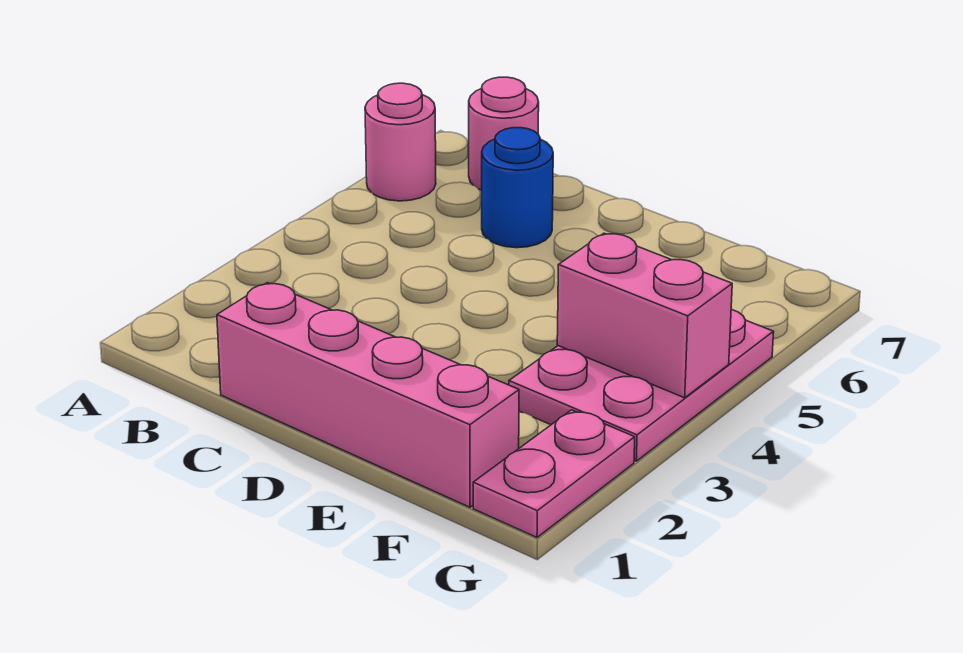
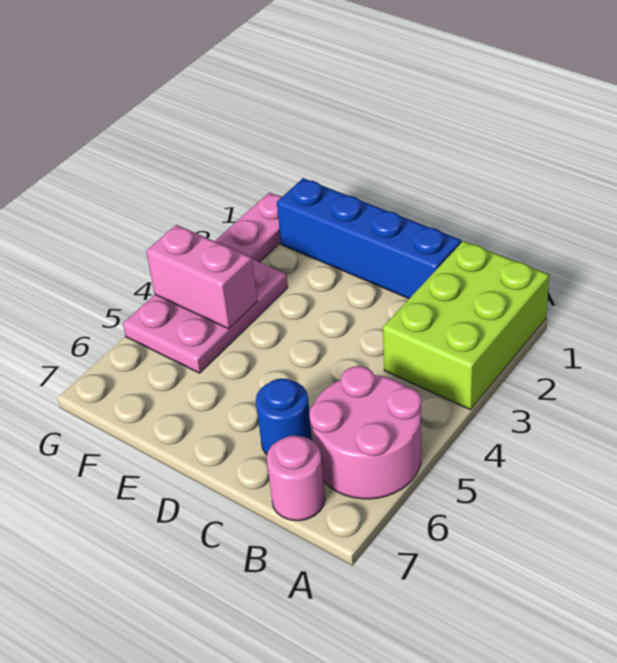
none -> lime 2x3 brick [383,241,549,410]
pink 1x1 round brick [365,83,436,201] -> pink 2x2 round brick [309,366,421,499]
pink 1x4 brick [217,283,519,507] -> blue 1x4 brick [277,178,461,299]

